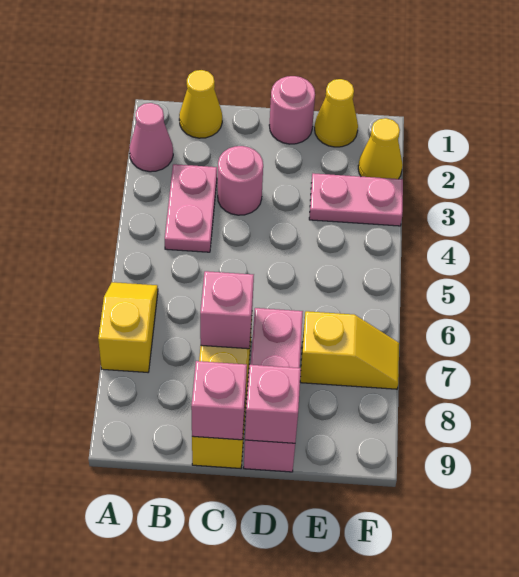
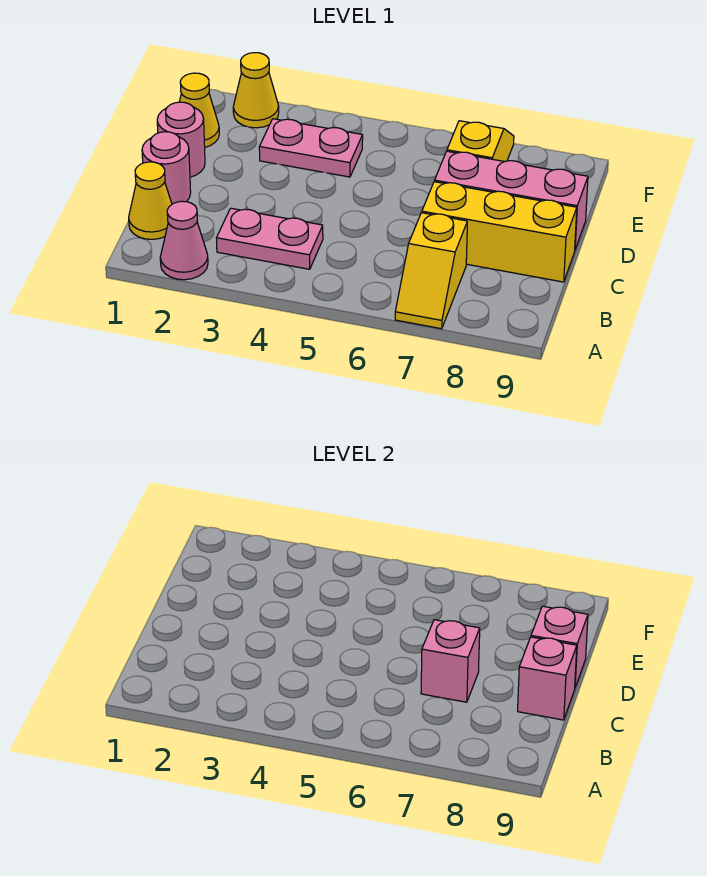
yellow 1x2 slope [98,282,158,372] -> yellow 1x2 slope turned to [395,213,467,329]
pink 1x1 round brick [218,146,263,215] -> pink 1x1 round brick moved to [142,132,191,204]
pink 1x2 plate [309,173,403,226] -> pink 1x2 plate turned to [259,119,363,177]

